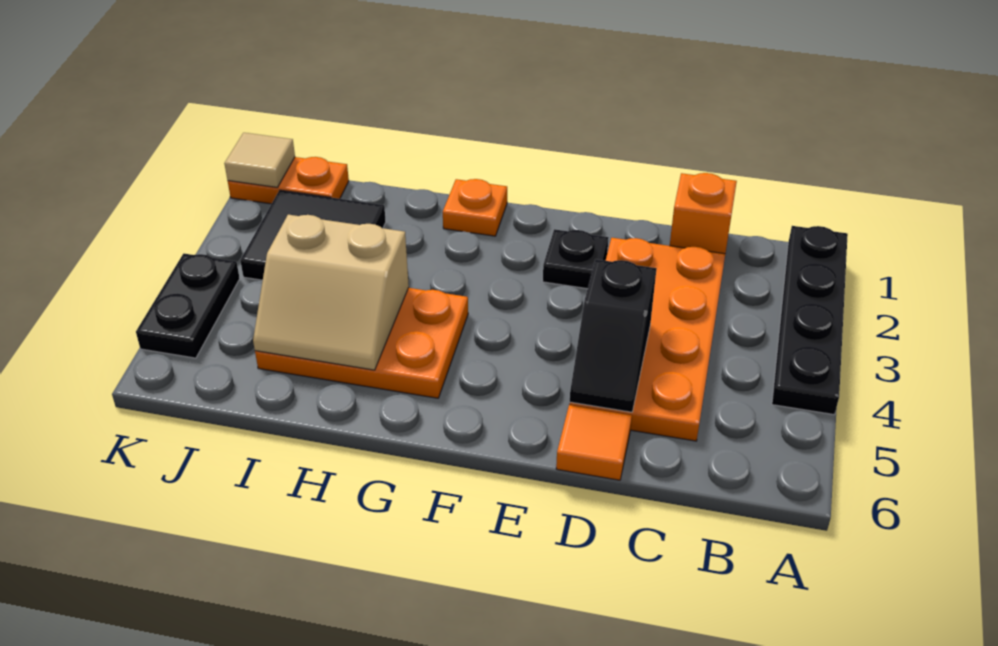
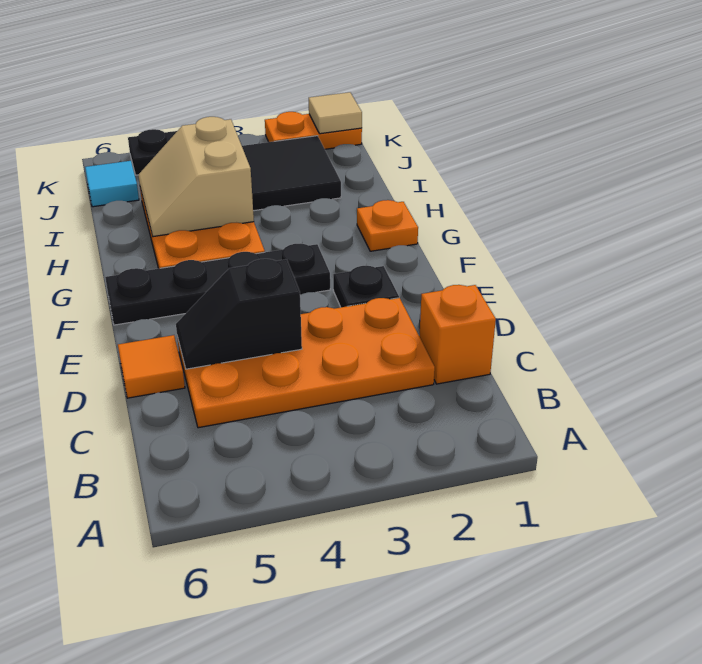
black 1x4 plate [772,226,848,414] -> black 1x4 plate moved to [105,244,330,325]
orange 1x2 plate [228,157,349,204] -> orange 1x2 plate turned to [265,112,362,149]
none -> cyan 1x1 tile [85,161,139,207]

